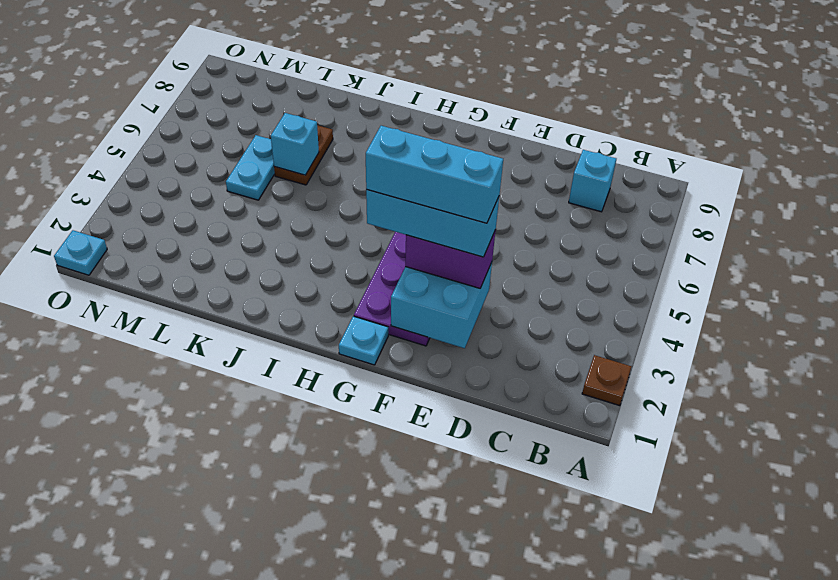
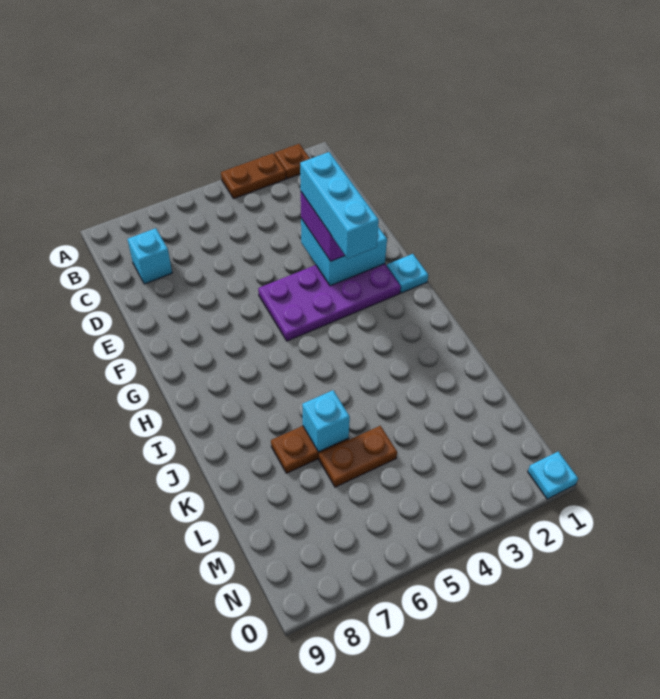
none -> brown 1x2 plate [221,153,286,199]
cyan 1x3 brick [366,126,503,223] -> none
cyan 1x2 plate [226,135,275,200] -> brown 1x2 plate [319,426,397,487]

